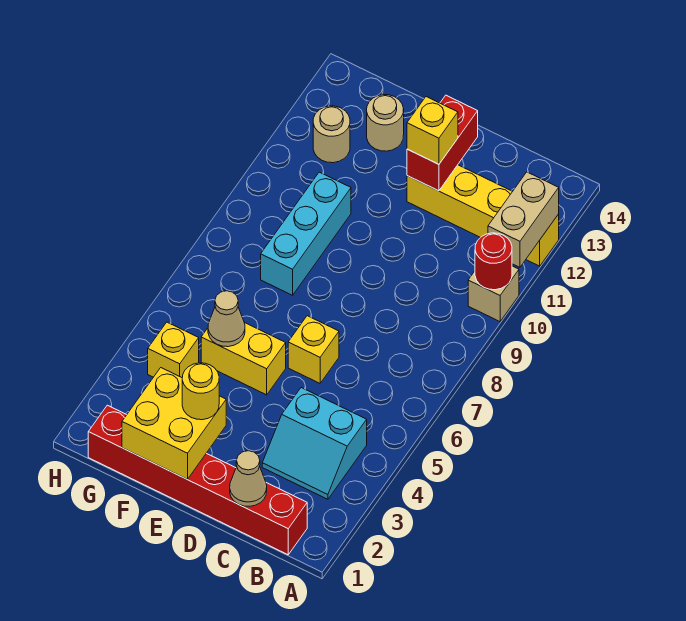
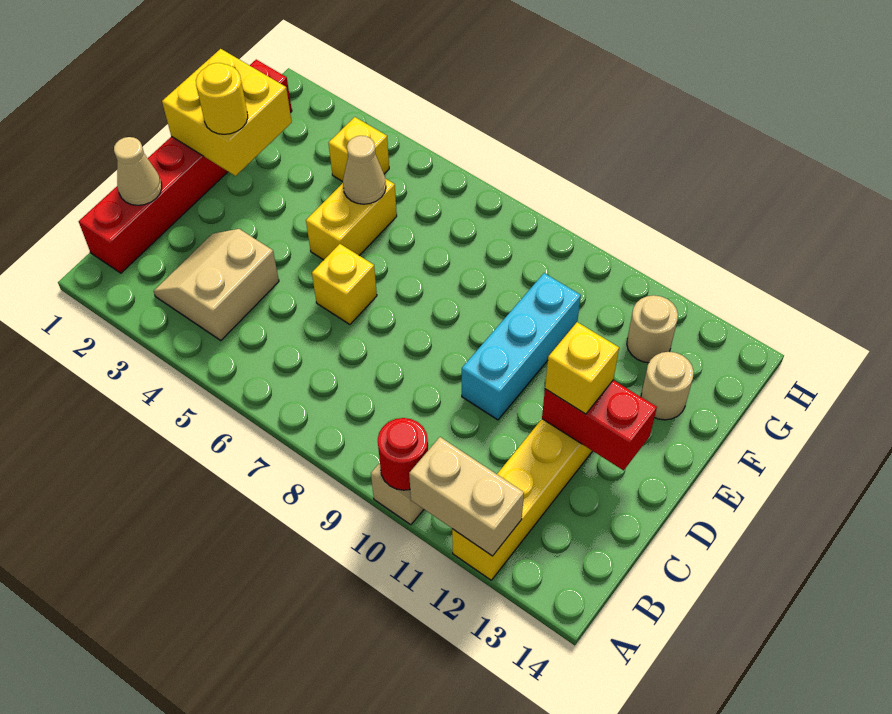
cyan 2x2 slope [262,388,367,499] -> tan 2x2 slope [154,229,279,341]
cyan 1x3 brick [261,172,351,295] -> cyan 1x3 brick turned to [462,273,581,420]

